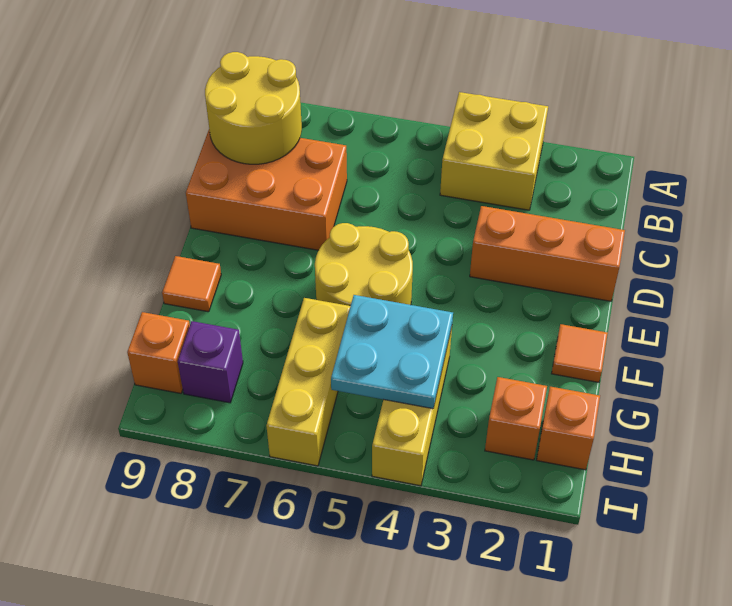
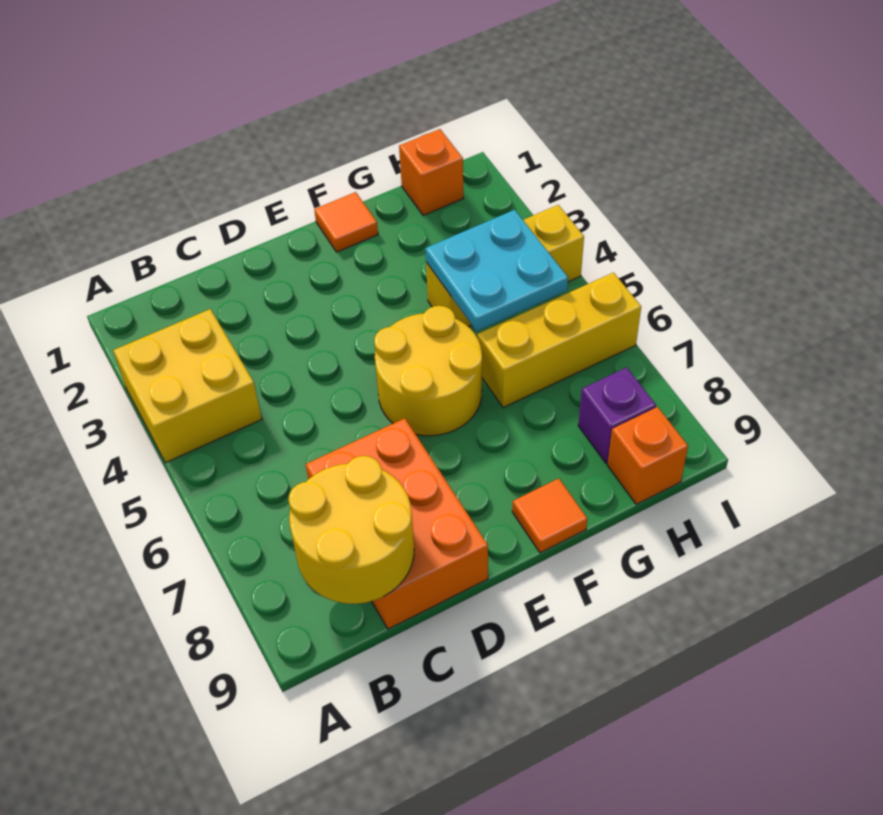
orange 1x3 brick [470,206,625,301] -> none
orange 1x1 brick [485,377,547,460] -> none

